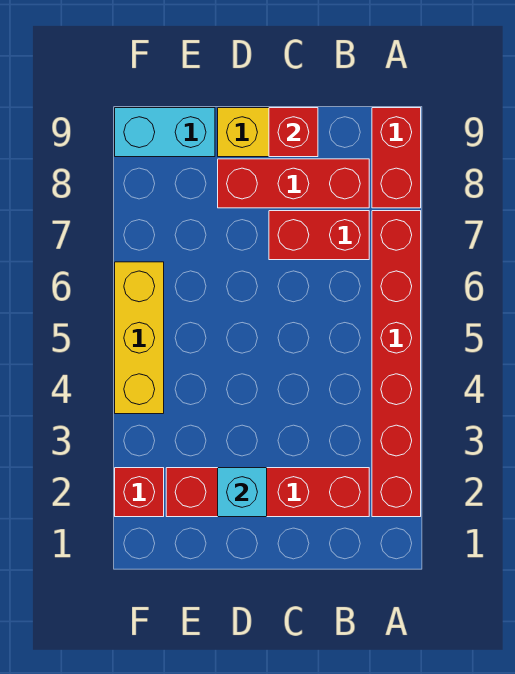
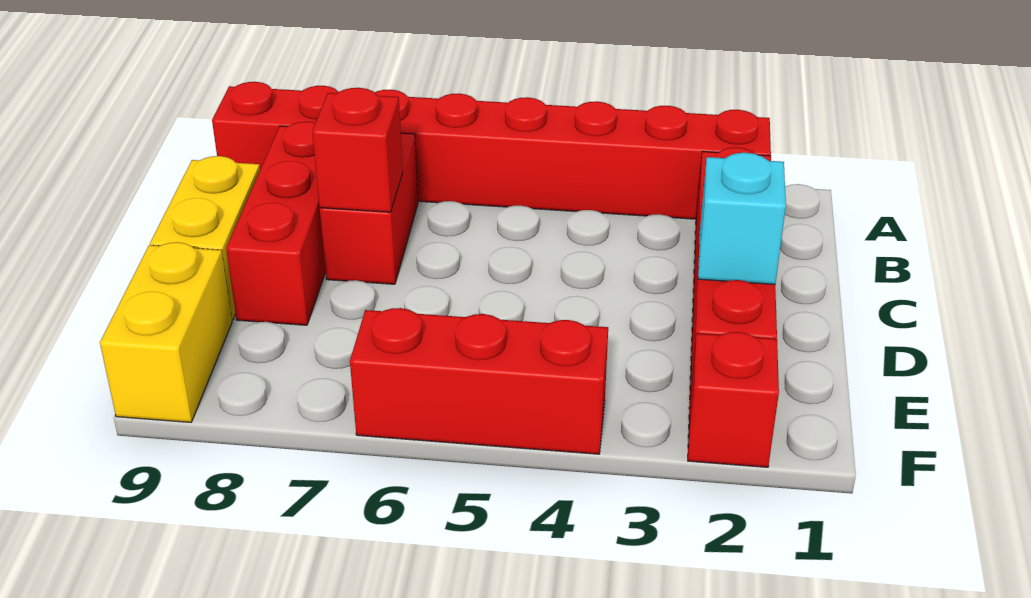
red 1x1 brick [269,108,318,157] -> red 1x1 brick moved to [312,88,403,212]
cyan 1x2 brick [115,108,215,157] -> yellow 1x2 brick [100,242,232,422]
yellow 1x3 brick [115,262,164,414] -> red 1x3 brick [350,308,608,454]

